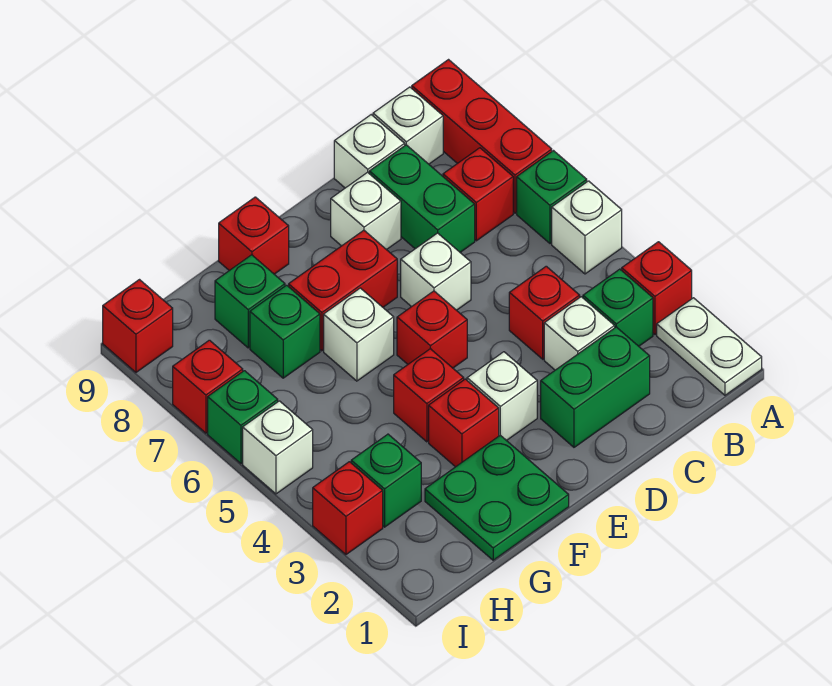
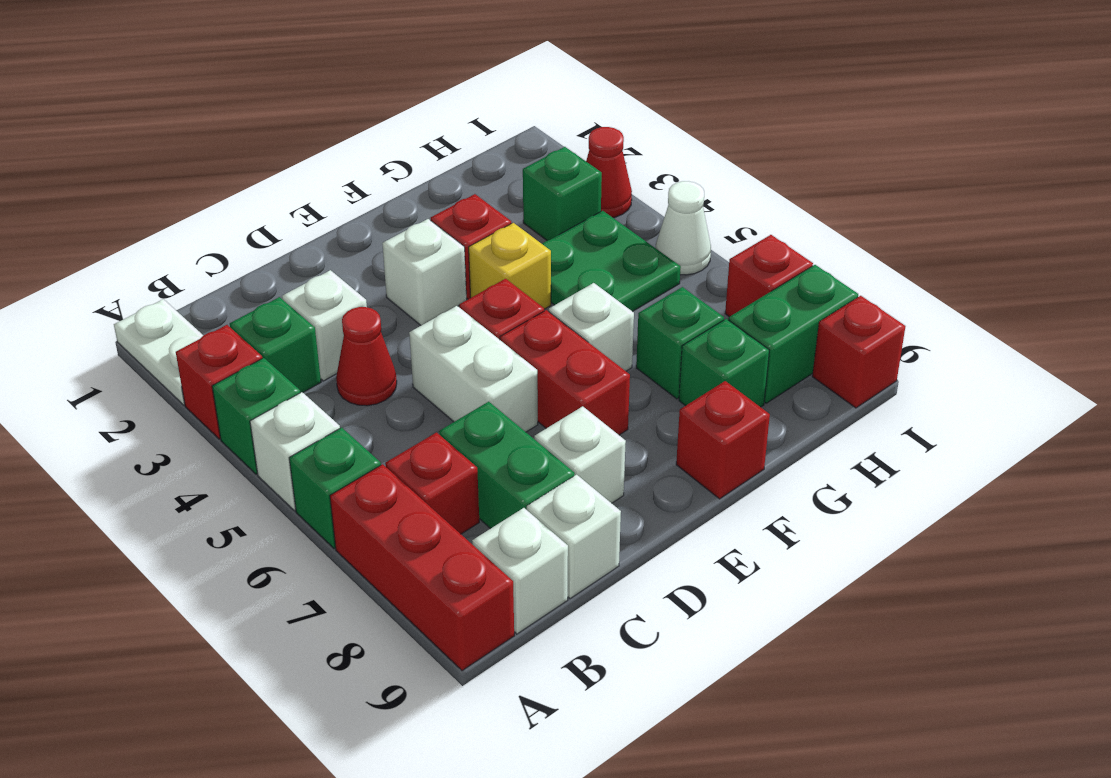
green 1x2 brick [541,327,650,447] -> green 1x2 brick moved to [728,265,858,403]
red 1x1 brick [509,266,580,359] -> red 1x1 cone [336,307,397,406]
white 1x1 brick [401,233,471,310] -> white 1x2 brick [409,306,538,432]
red 1x2 brick [289,230,397,351] -> red 1x2 brick turned to [500,310,630,435]
green 2x2 plate [425,435,569,560] -> green 2x2 plate moved to [542,211,681,312]
red 1x1 brick [394,349,464,442] -> yellow 1x1 brick [469,223,551,309]
red 1x1 brick [313,462,383,555] -> red 1x1 cone [586,127,632,217]
white 1x1 brick [243,401,313,494] -> white 1x1 cone [656,181,711,275]
green 1x1 brick [208,371,278,463] -> green 1x1 brick moved to [212,358,301,474]

